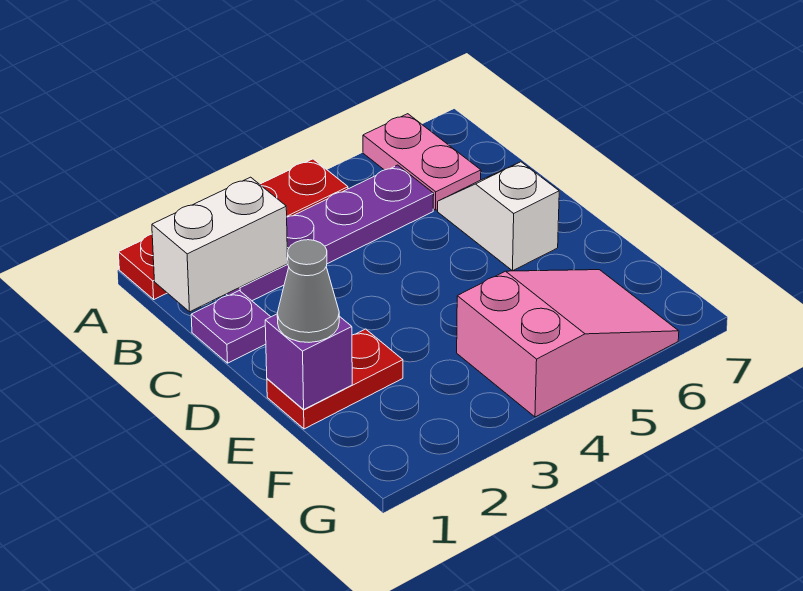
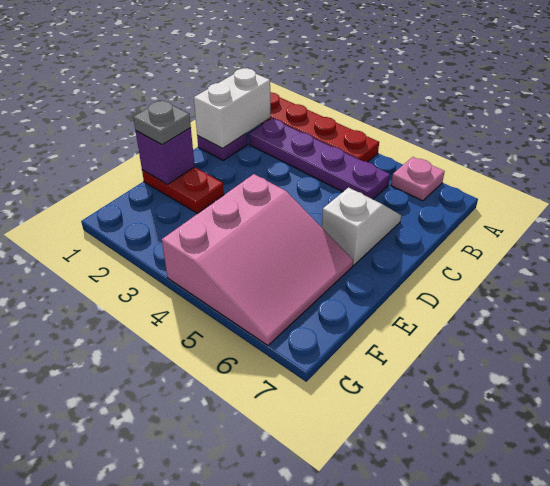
pink 1x2 plate [363,114,481,210] -> pink 1x1 plate [391,157,445,201]
white 1x2 brick [152,177,288,312] -> white 1x2 brick turned to [194,68,270,148]
grey 1x1 cone [277,240,339,342] -> grey 1x1 plate [133,100,191,145]
pink 2x3 slope [457,270,679,417] -> pink 3x3 slope [162,174,353,345]

